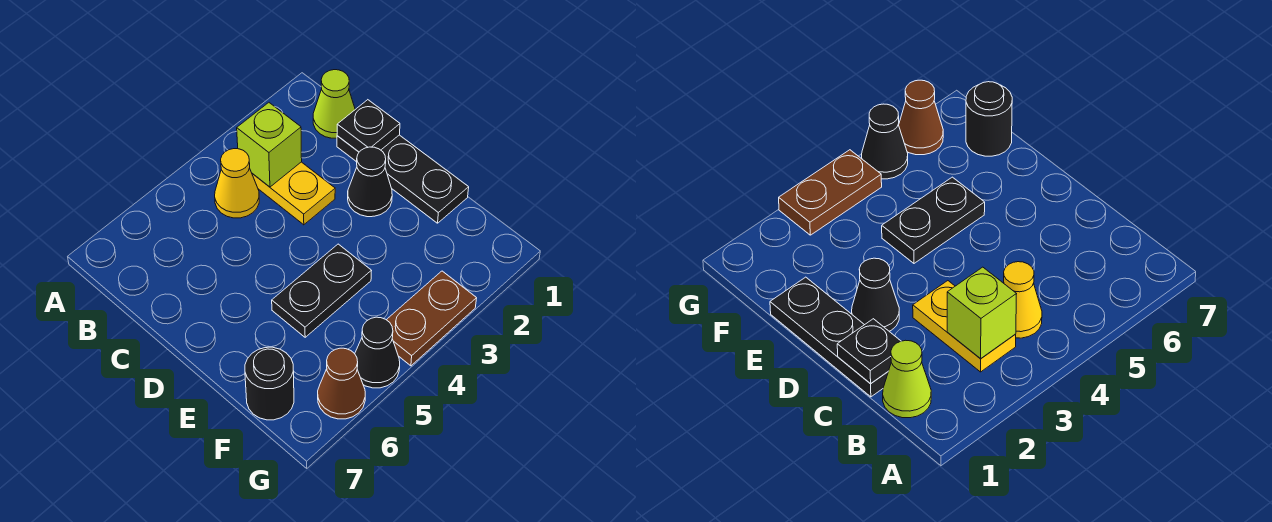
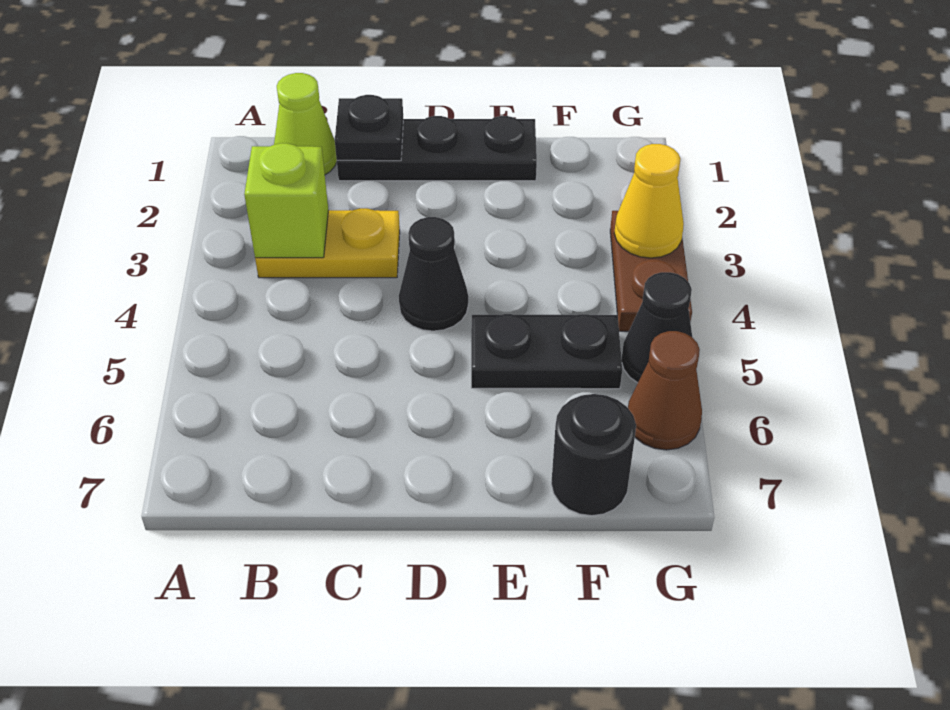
yellow 1x1 cone [215,149,259,218] -> yellow 1x1 cone moved to [614,144,684,258]
black 1x1 cone [348,147,392,217] -> black 1x1 cone moved to [399,217,468,331]
black 1x2 plate [272,244,371,337] -> black 1x2 plate turned to [471,314,622,389]

